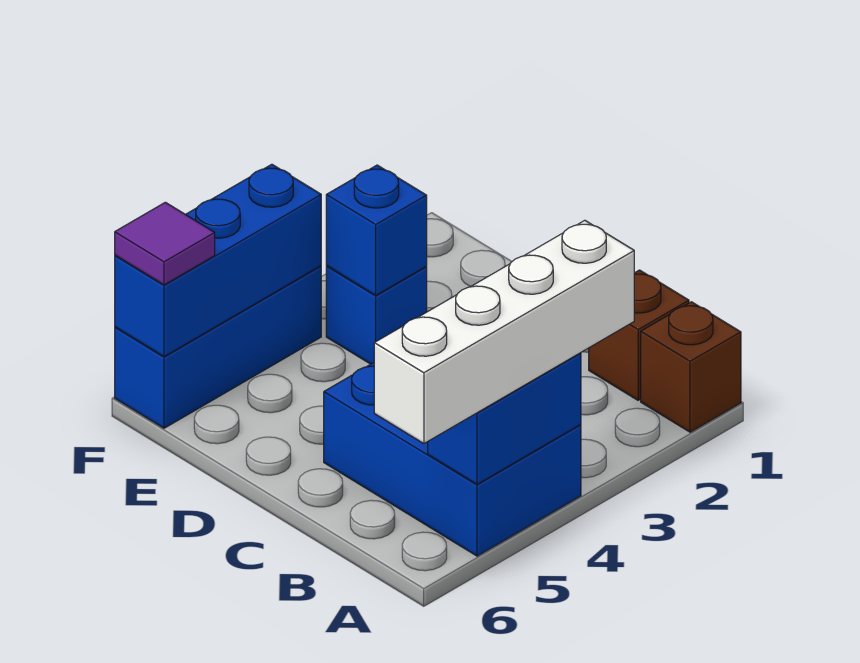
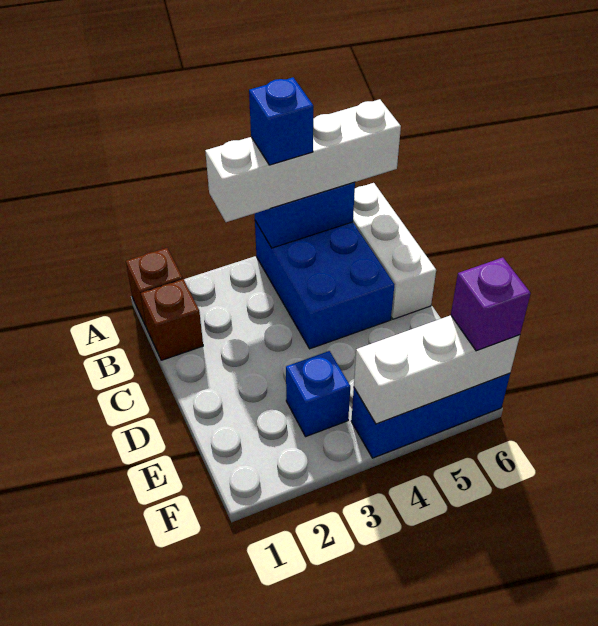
none -> white 1x3 brick [353,183,436,319]
blue 1x1 brick [326,165,427,295] -> blue 1x1 brick moved to [249,77,313,165]
blue 1x3 brick [115,164,321,357] -> white 1x3 brick [354,315,520,424]
purple 1x1 tile [115,202,215,285] -> purple 1x1 brick [451,258,531,351]

